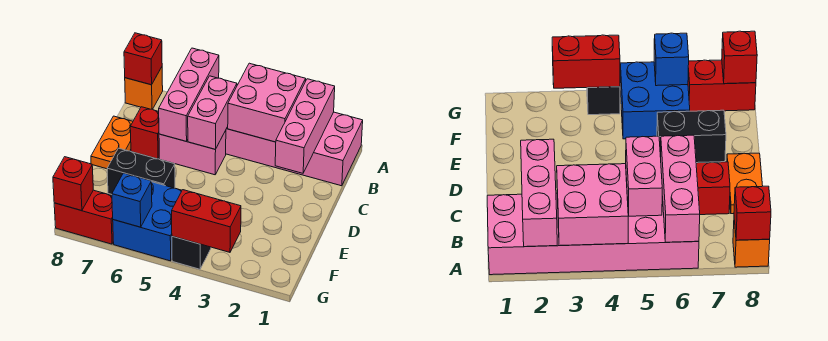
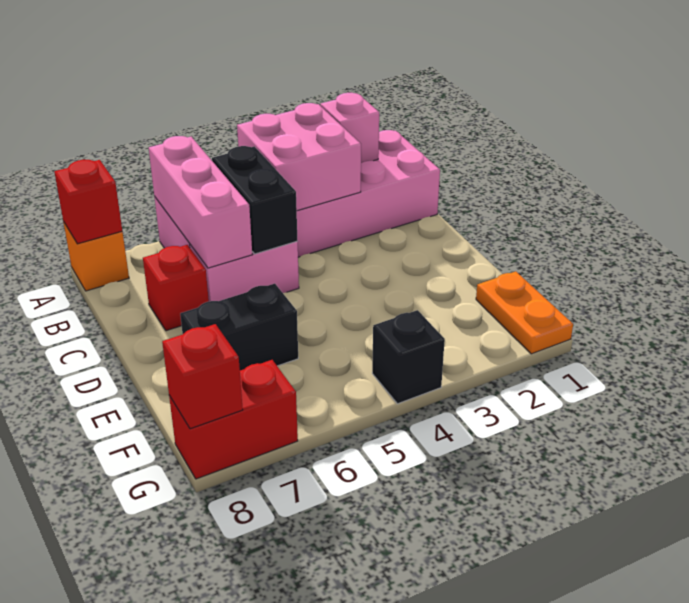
pink 1x3 brick [275,79,335,173] -> pink 1x1 brick [320,93,379,163]
pink 1x2 brick [188,76,237,149] -> black 1x2 brick [212,146,298,254]
orange 1x2 plate [91,116,133,169] -> orange 1x2 plate moved to [476,271,573,354]
blue 2x2 brick [113,182,182,261] -> none
red 1x2 brick [172,190,241,252] -> none
blue 1x1 brick [112,173,152,227] -> none

